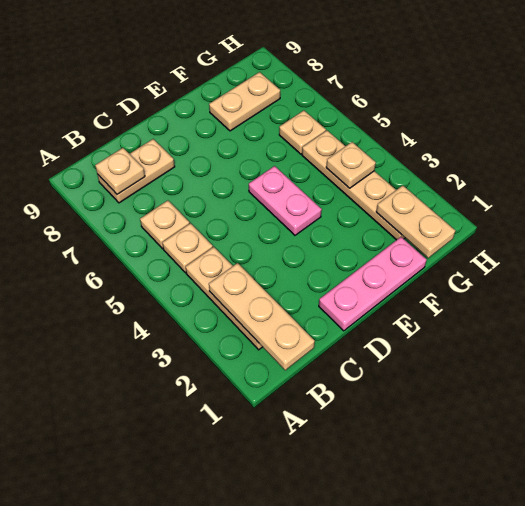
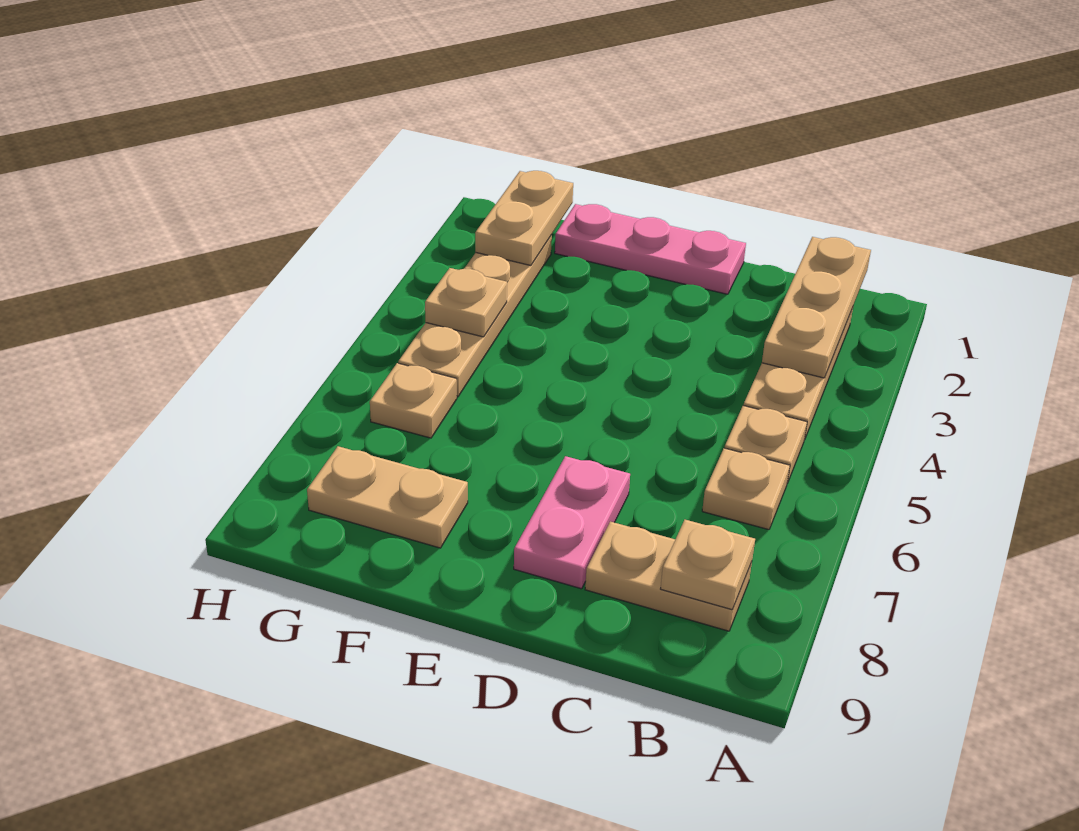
pink 1x2 plate [249,166,322,235] -> pink 1x2 plate moved to [514,456,630,589]

